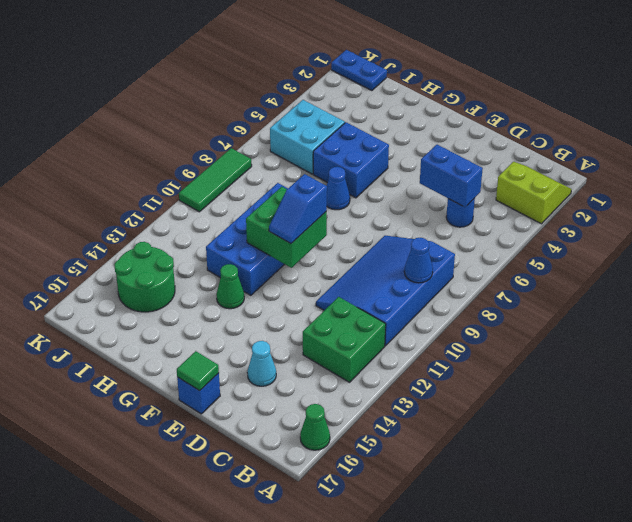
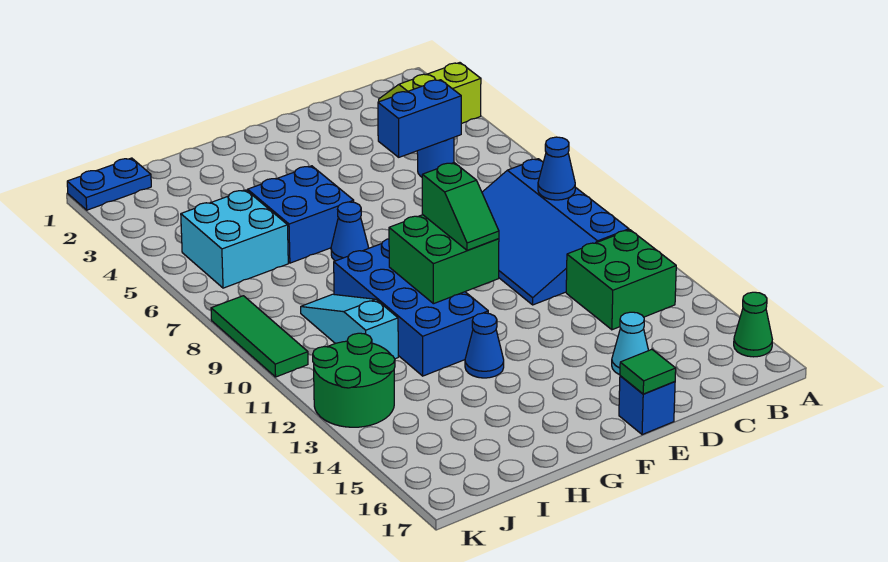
blue 1x2 slope [269,174,327,243] -> green 1x2 slope [422,163,499,251]
green 1x1 cone [216,264,244,309] -> blue 1x1 cone [465,313,504,378]
none -> cyan 1x3 slope [301,294,398,359]
green 2x2 round brick [114,242,175,312] -> green 2x2 round brick moved to [313,333,395,427]

